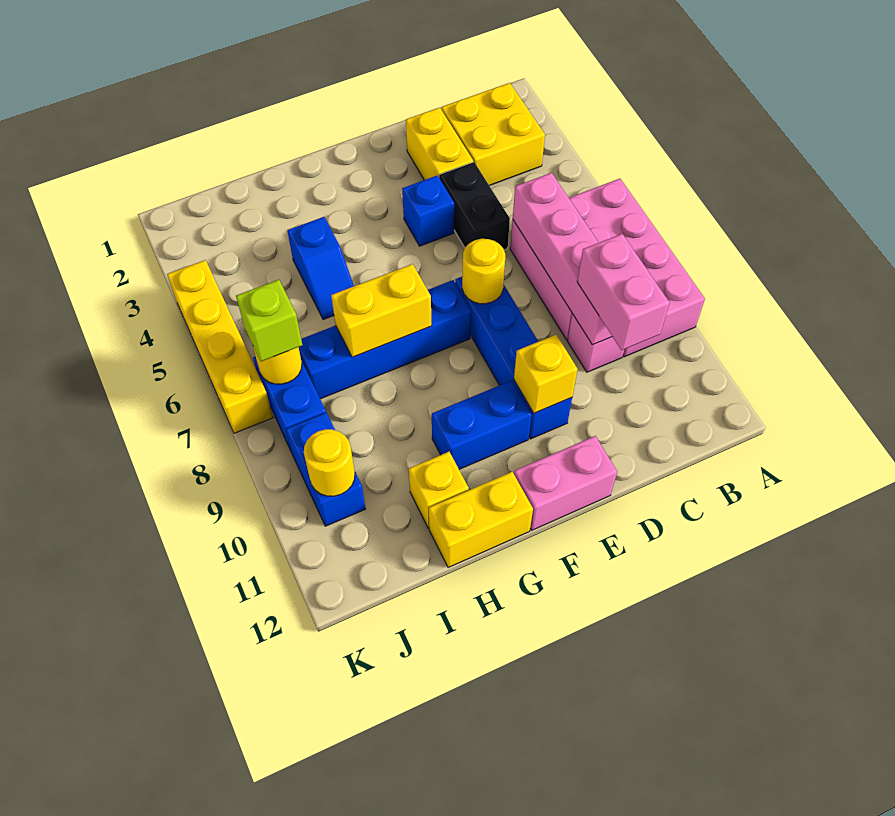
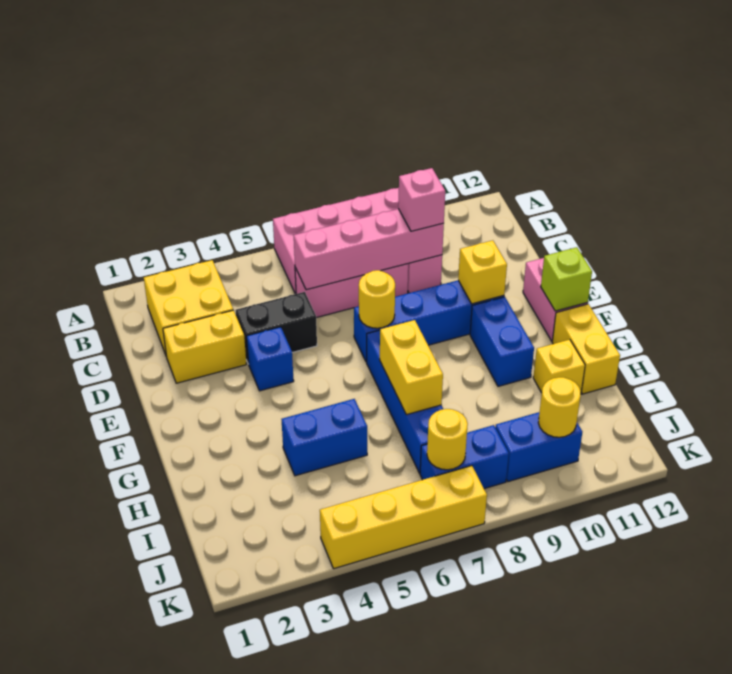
pink 1x2 brick [577,234,669,350] -> pink 1x1 brick [398,168,445,231]
blue 1x2 slope [287,217,354,320] -> blue 1x2 brick [282,399,367,476]
lime 1x1 brick [236,280,302,362] -> lime 1x1 brick moved to [541,247,592,311]

